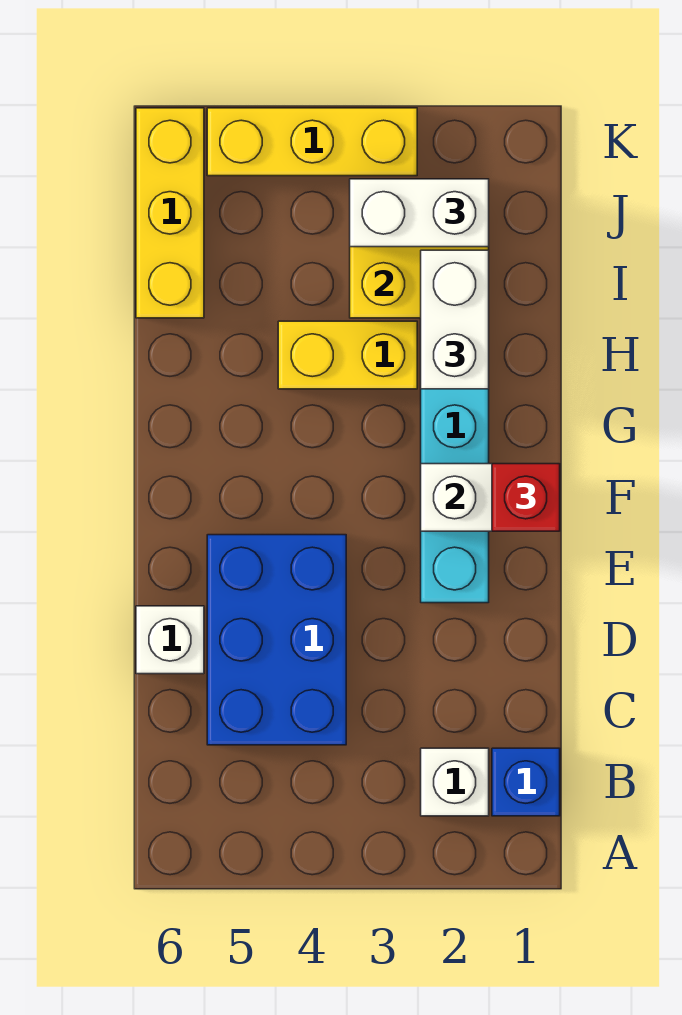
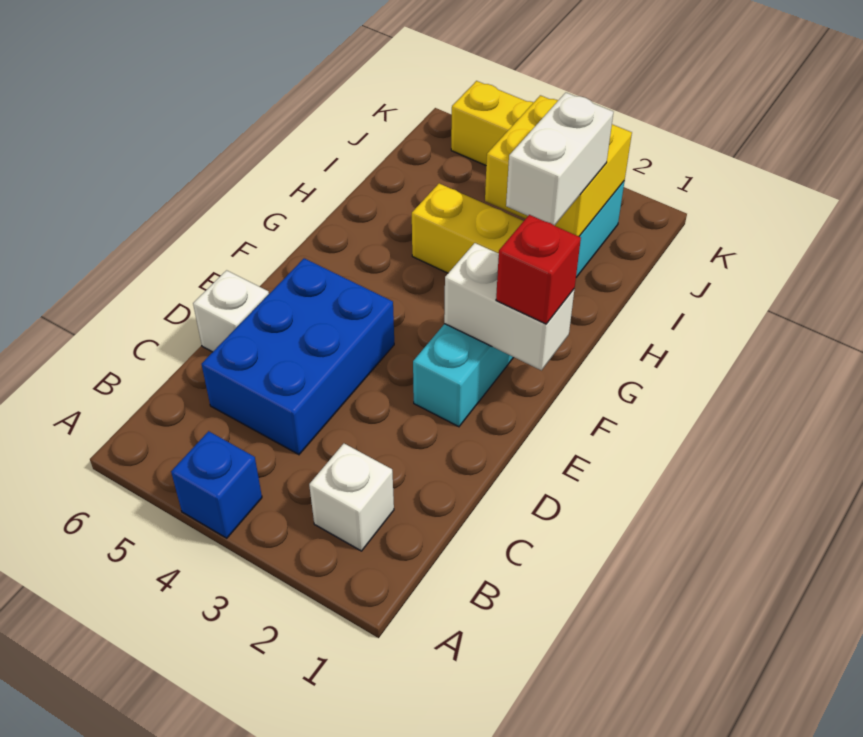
blue 1x1 brick [492,748,560,816] -> blue 1x1 brick moved to [171,431,262,538]
yellow 1x3 brick [136,108,204,318] -> none
white 1x2 brick [350,179,489,247] -> none

